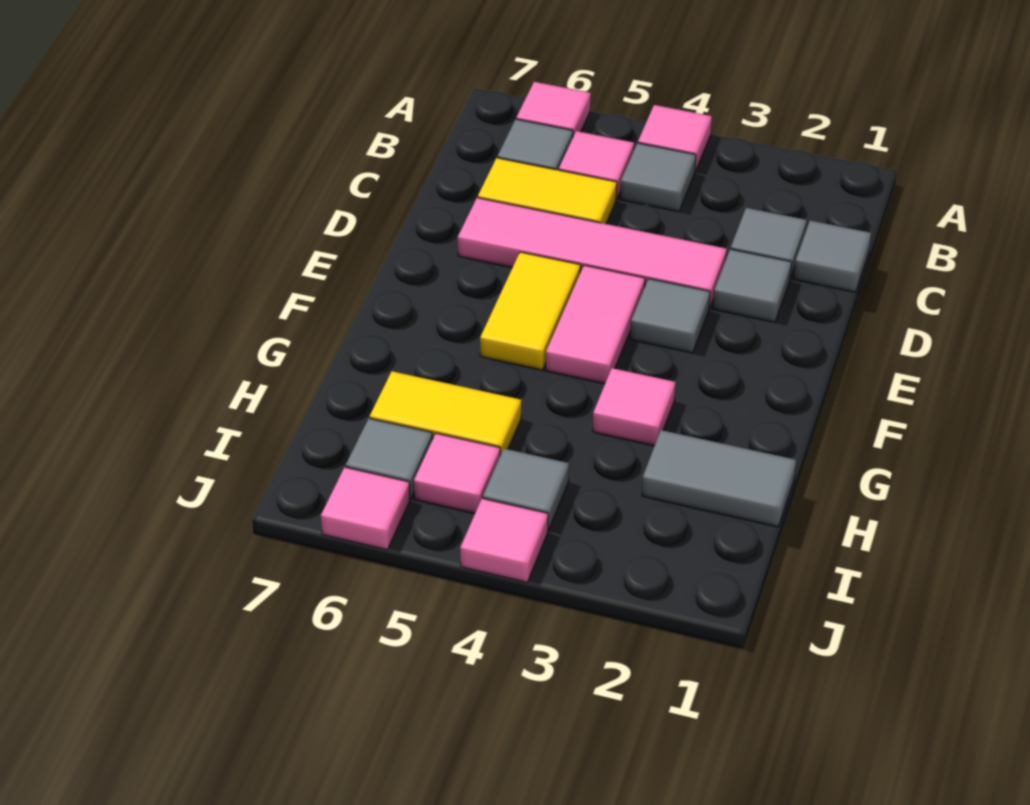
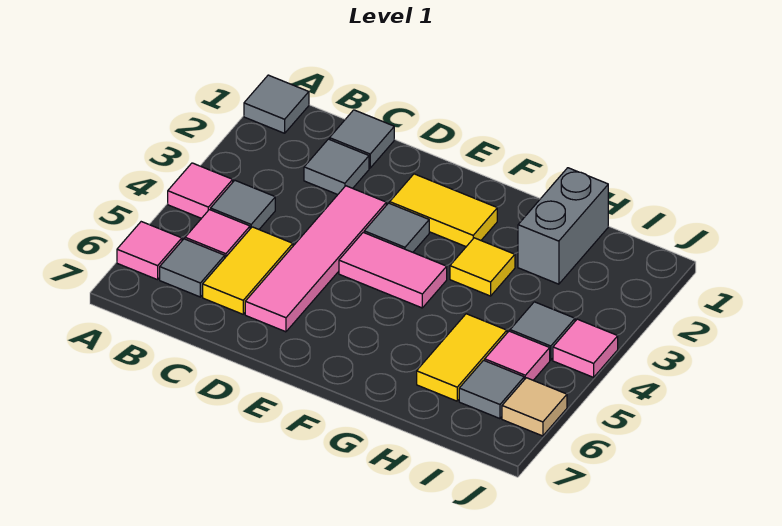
grey 1x1 tile [713,249,792,322] -> grey 1x1 tile moved to [244,75,309,133]
yellow 1x2 tile [480,252,581,370] -> yellow 1x2 tile moved to [390,174,497,247]
pink 1x1 tile [593,368,676,446] -> yellow 1x1 tile [450,238,515,296]
grey 1x2 tile [642,430,796,527] -> grey 1x2 brick [518,168,608,284]
pink 1x1 tile [321,467,410,550] -> tan 1x1 tile [502,378,567,436]

